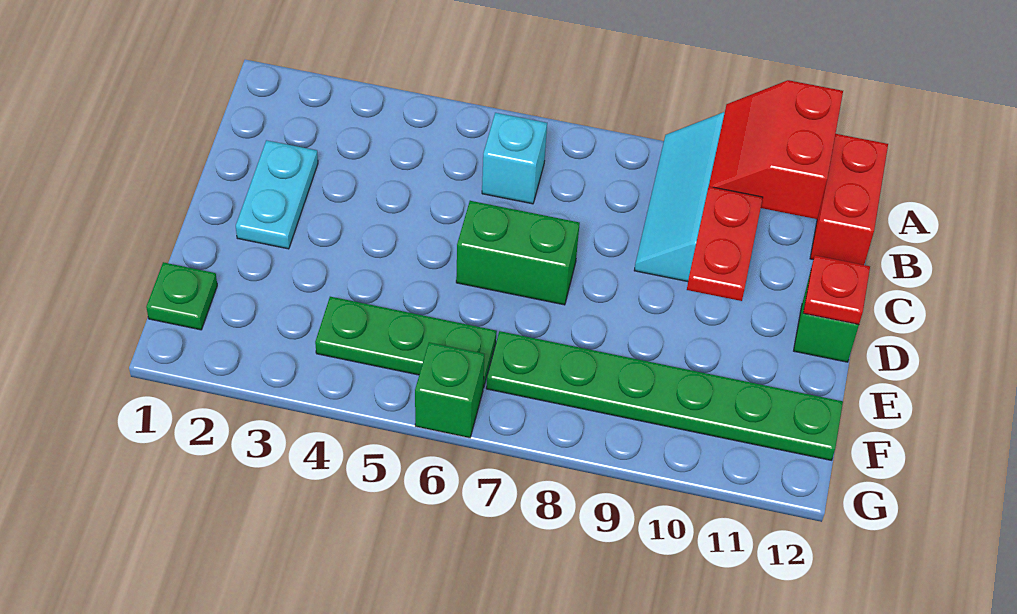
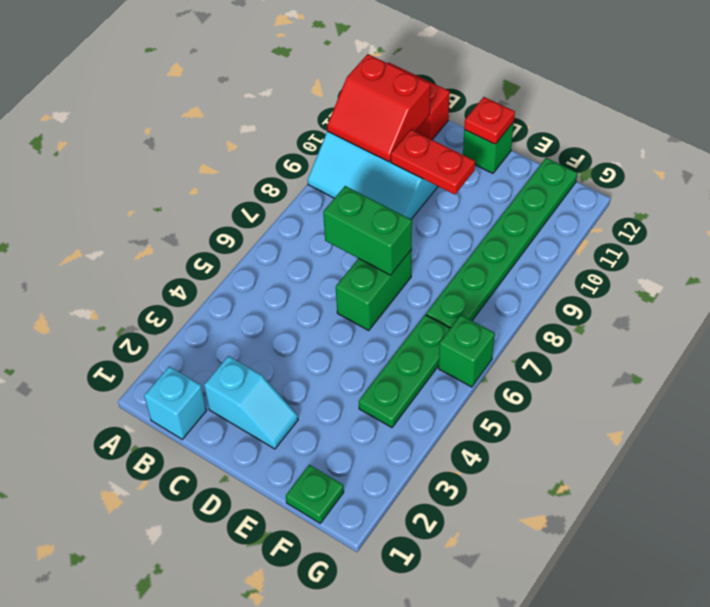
cyan 1x1 brick [482,113,547,204] -> cyan 1x1 brick moved to [144,366,207,439]
cyan 1x2 plate [236,140,318,249] -> cyan 1x2 slope [204,356,298,449]
none -> green 1x2 brick [323,186,412,275]

